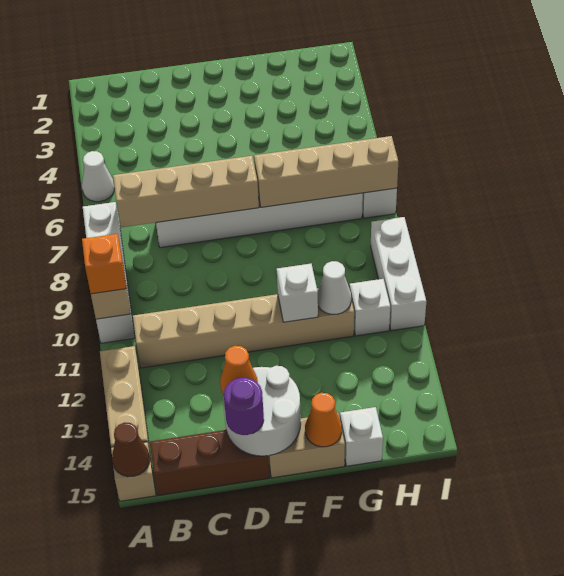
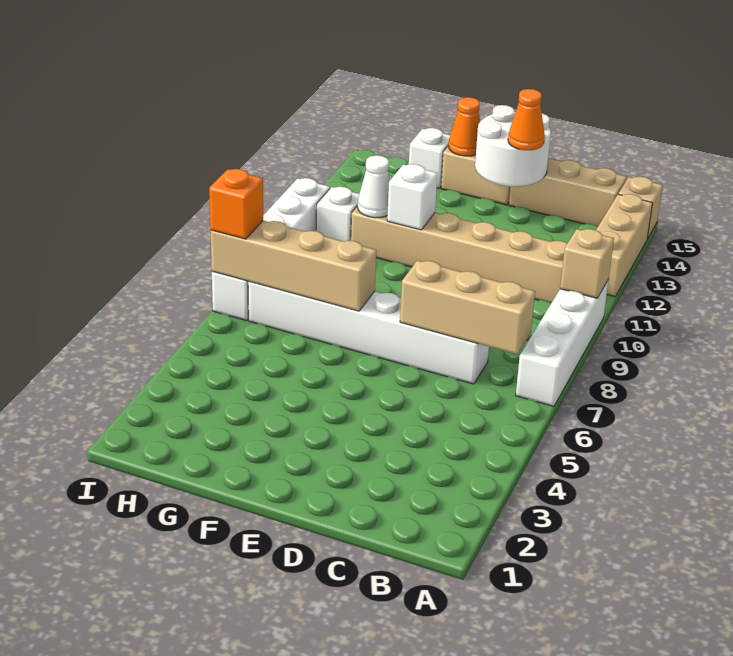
white 1x1 cone [82,151,115,202] -> none
orange 1x1 brick [82,234,126,294] -> orange 1x1 brick moved to [209,169,263,239]
brown 1x1 cone [112,422,150,477] -> none
tan 1x4 brick [113,156,259,227] -> tan 1x3 brick [400,261,535,354]
brown 1x3 brick [150,430,269,495] -> tan 1x3 brick [509,158,627,226]
purple 1x1 round brick [224,378,264,435] -> none

